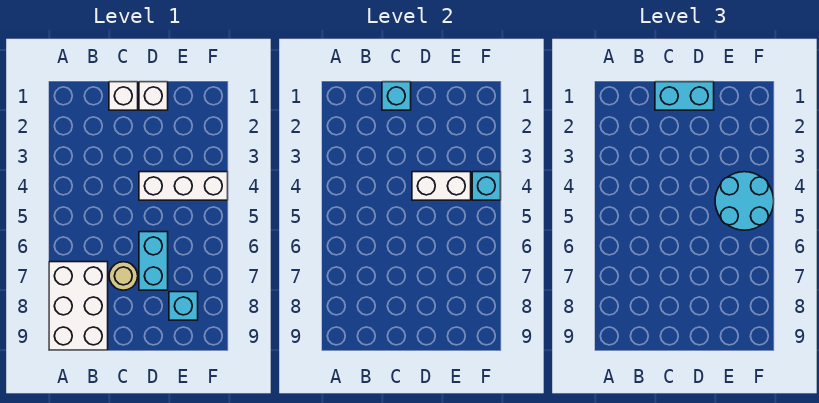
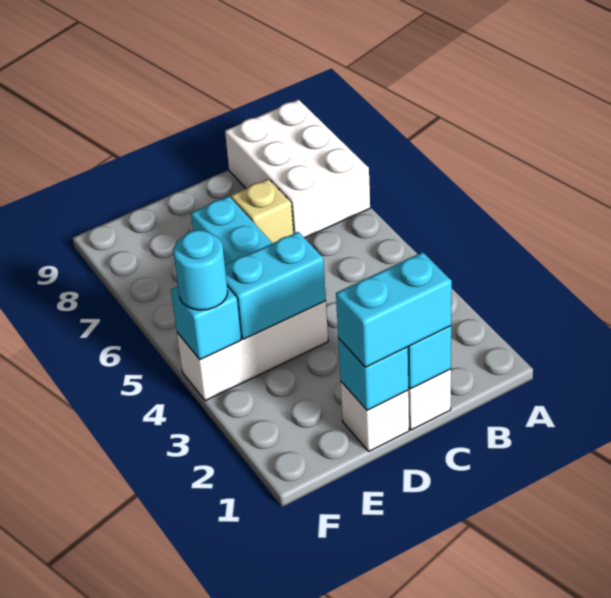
tan 1x1 round brick [109,262,138,290] -> tan 1x1 brick [231,179,293,243]
white 1x2 brick [412,172,471,200] -> cyan 1x2 brick [225,232,326,339]
cyan 2x2 round brick [715,172,774,230] -> cyan 1x1 round brick [174,230,228,310]
cyan 1x1 brick [169,292,198,320] -> cyan 1x1 brick moved to [338,338,408,410]

